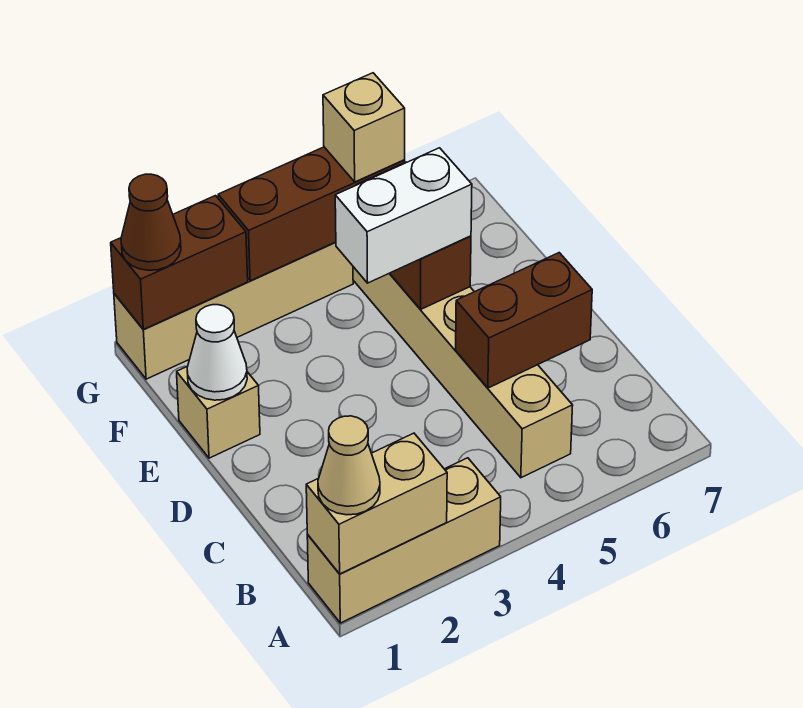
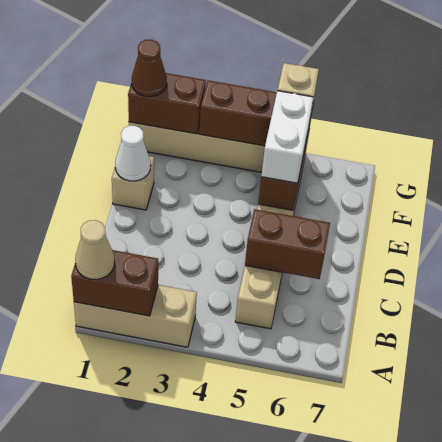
tan 1x2 brick [306,433,447,574] -> brown 1x2 brick [71,250,158,316]
white 1x2 brick [335,148,472,283] -> white 1x2 brick turned to [261,91,313,183]

